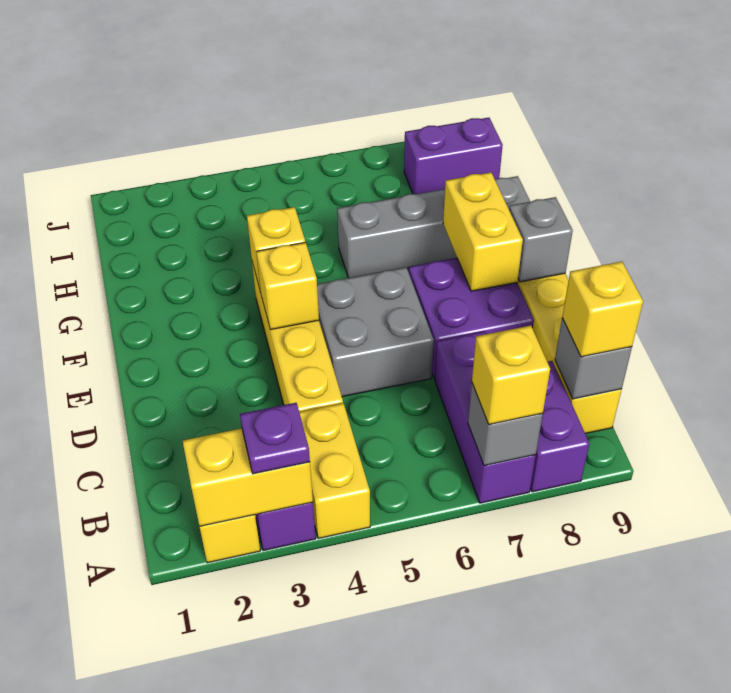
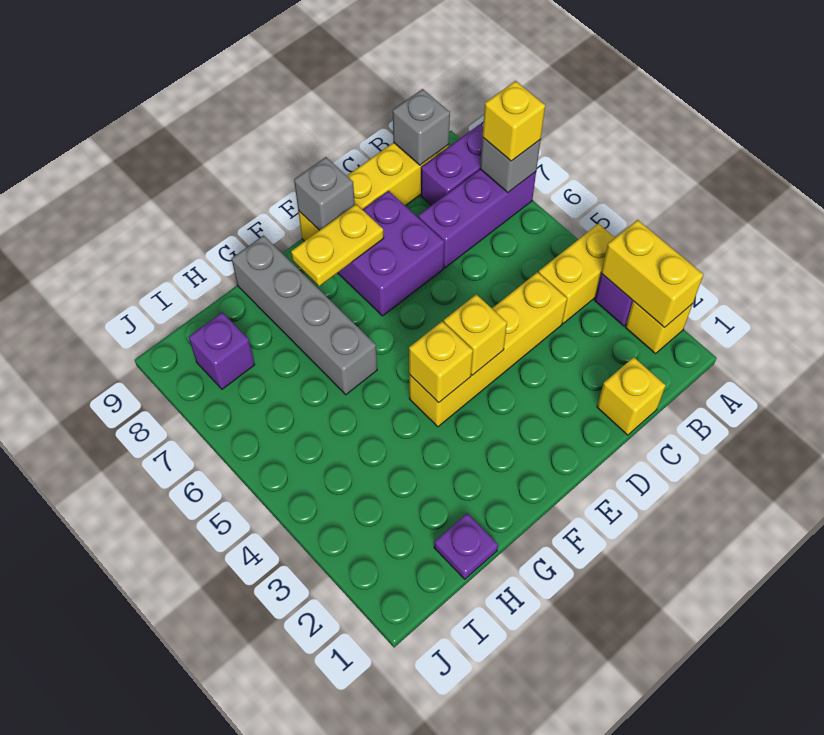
purple 1x1 plate [240,403,310,474] -> purple 1x1 plate moved to [434,513,498,579]
yellow 1x1 brick [562,262,643,357] -> yellow 1x1 brick moved to [597,357,666,435]
grey 2x2 brick [317,267,434,397] -> none
yellow 1x2 brick [443,172,523,291] -> yellow 1x2 plate [291,204,384,286]
purple 1x2 brick [404,118,503,194] -> purple 1x1 brick [189,312,255,389]

